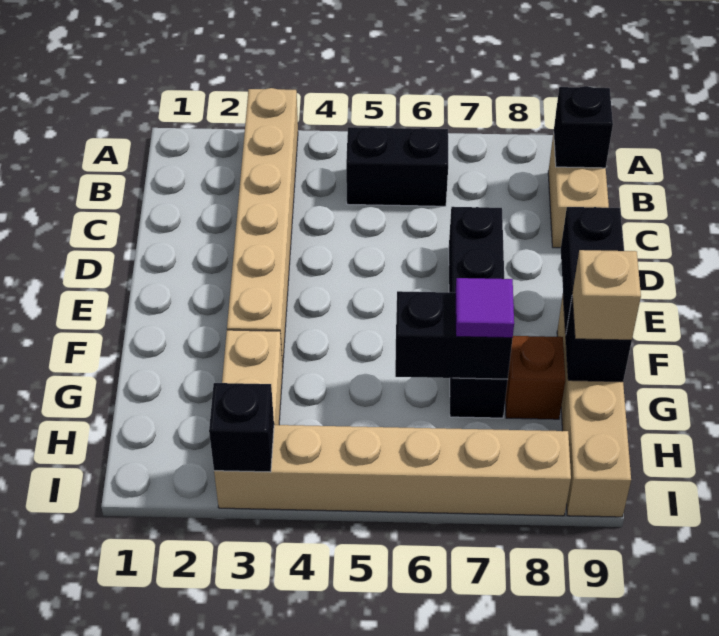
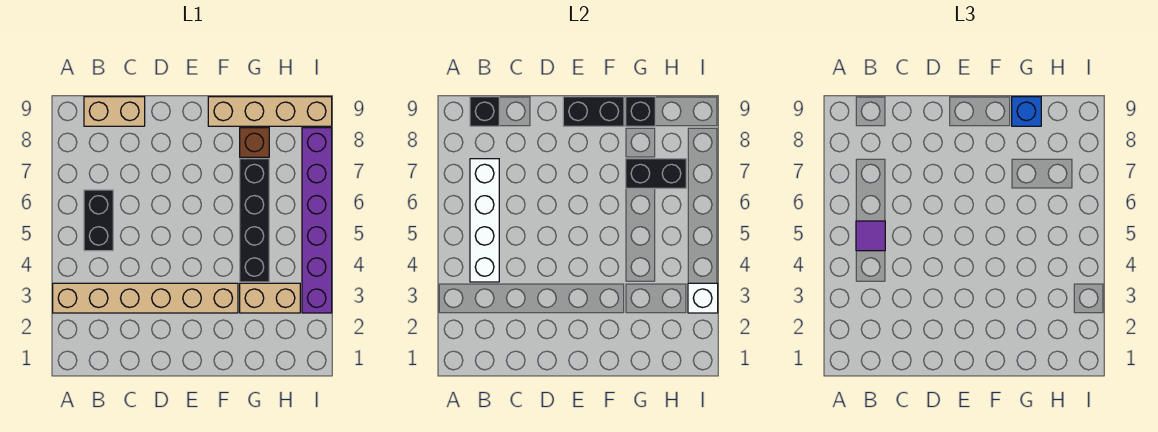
none -> white 1x4 brick [470,159,499,282]
black 1x4 brick [449,207,508,418] -> black 1x4 brick turned to [240,159,269,282]
black 1x2 brick [395,291,512,379] -> black 1x2 brick turned to [626,159,686,188]
purple 1x1 tile [455,278,514,338] -> purple 1x1 tile moved to [856,221,885,251]
tan 1x1 brick [572,250,641,340] -> blue 1x1 brick [1012,97,1041,126]
tan 1x6 brick [214,425,571,516] -> purple 1x6 brick [302,128,332,313]
black 1x1 brick [209,383,274,472] -> white 1x1 brick [688,283,718,313]

